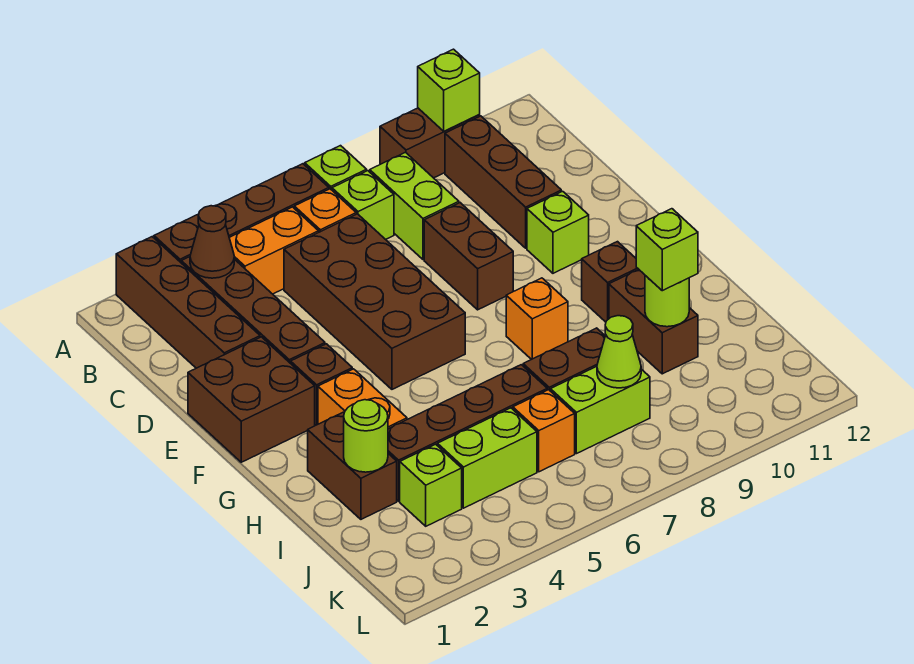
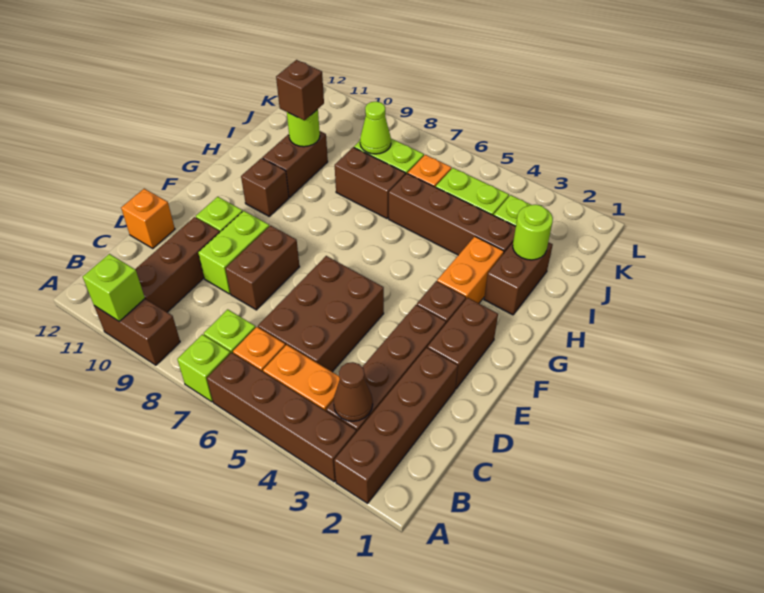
lime 1x2 brick [370,152,459,260] -> lime 1x2 brick moved to [198,211,269,294]
brown 2x4 brick [284,214,465,389] -> brown 2x3 brick [258,256,384,372]
brown 2x2 brick [188,337,315,462] -> brown 1x2 brick [427,298,498,389]
orange 1x1 brick [506,278,568,360] -> orange 1x1 brick moved to [121,189,175,248]
lime 1x1 brick [636,209,698,291] -> brown 1x1 brick [276,60,324,120]

